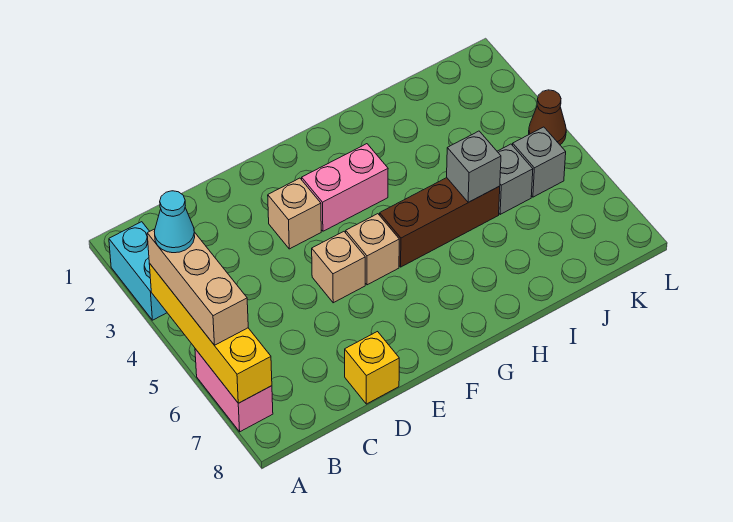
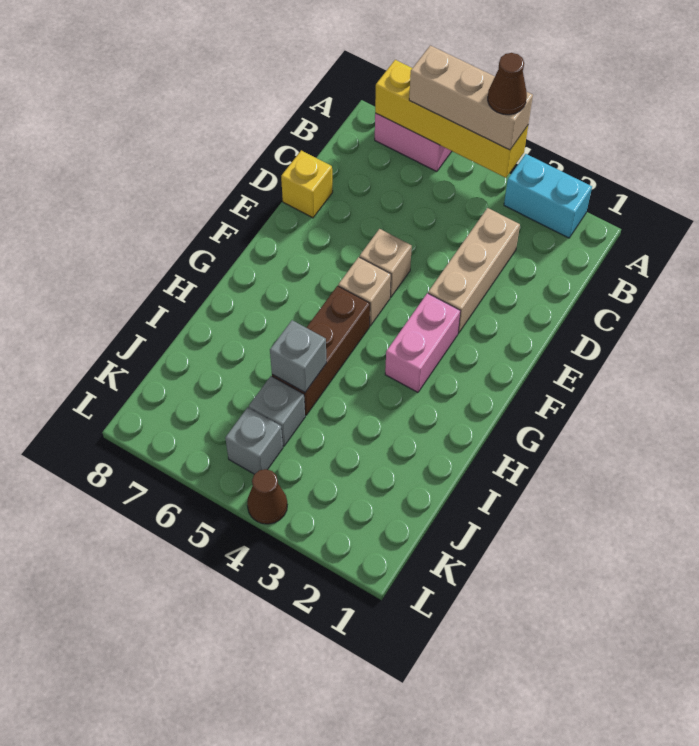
cyan 1x1 cone [154,191,195,253] -> brown 1x1 cone [488,53,527,115]
tan 1x1 brick [268,178,321,249] -> tan 1x3 brick [428,208,520,333]

